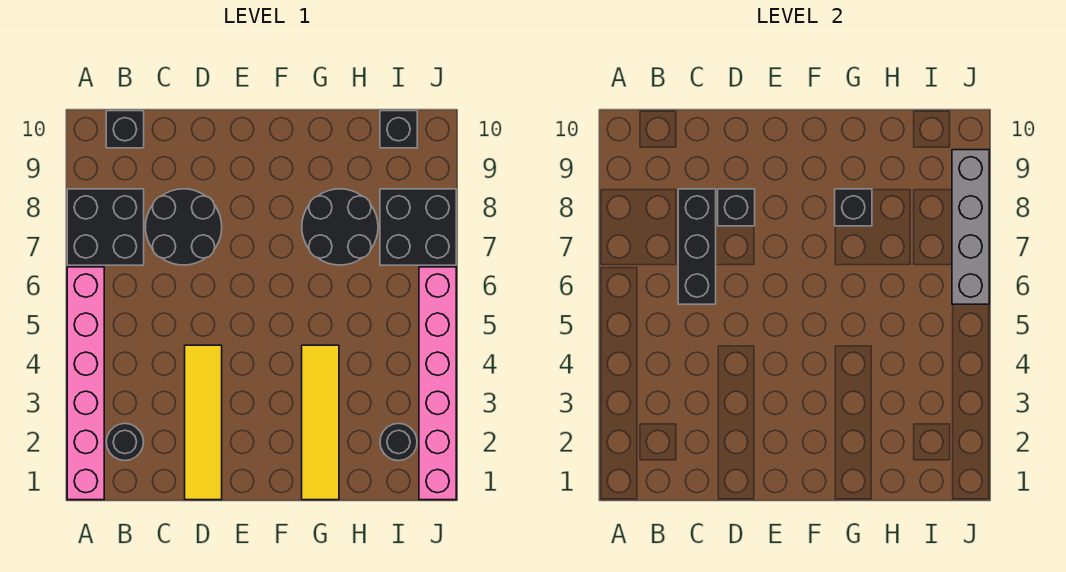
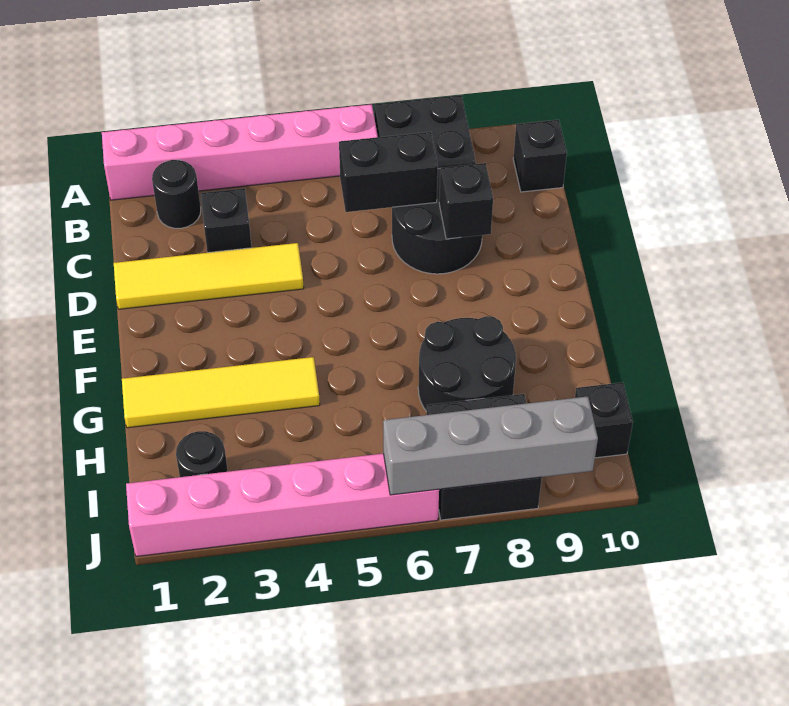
black 1x3 brick [678,189,716,304] -> black 1x2 brick [339,132,438,212]
black 1x1 brick [835,189,872,226] -> black 1x1 brick moved to [201,188,252,253]

